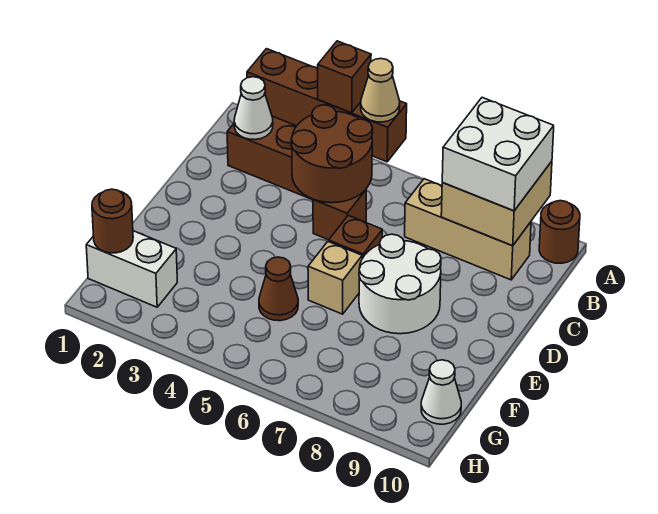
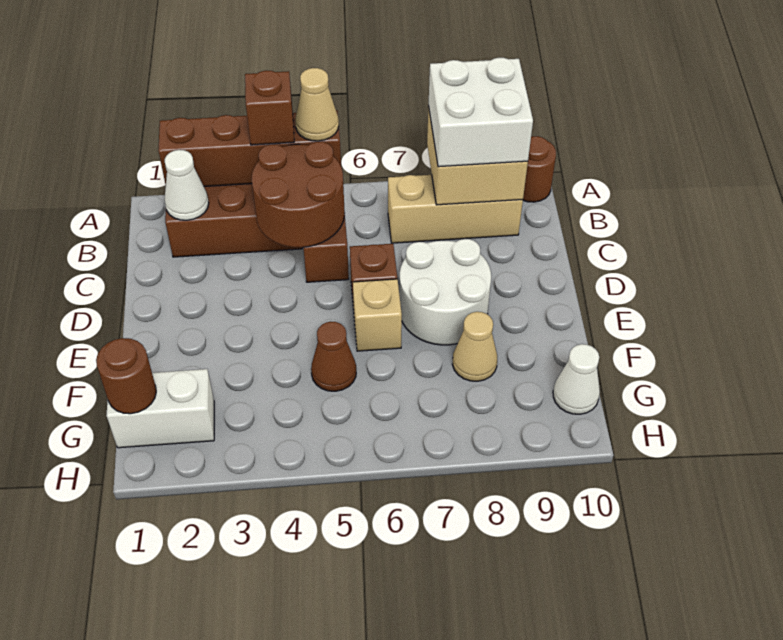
none -> tan 1x1 cone [452,312,497,381]

